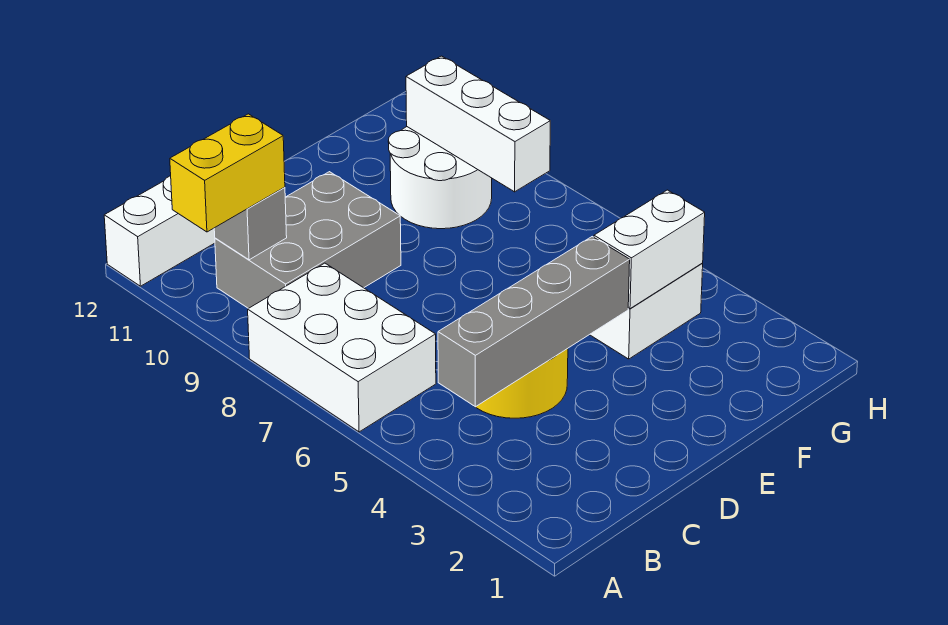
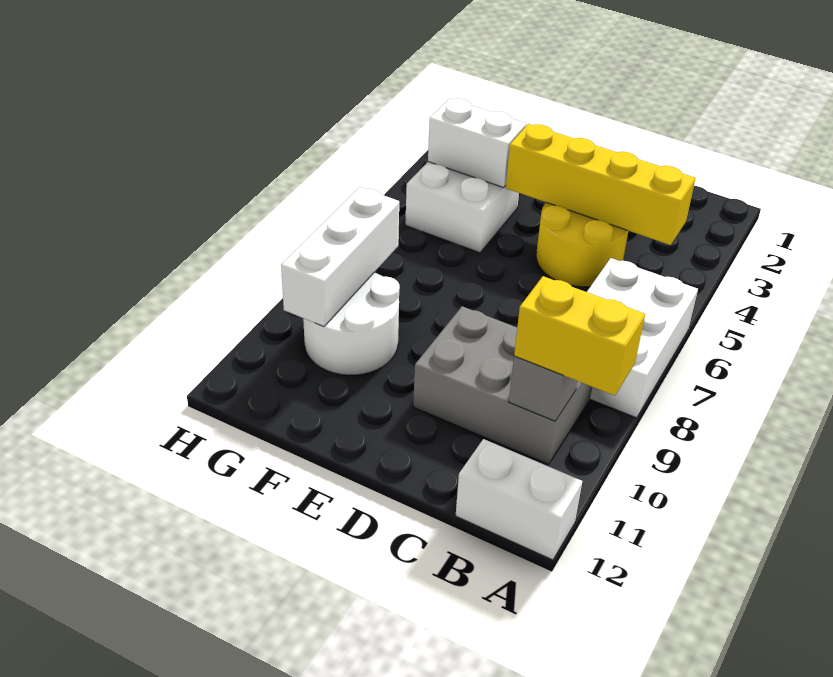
grey 1x4 brick [438,237,630,407] -> yellow 1x4 brick [505,124,696,245]

